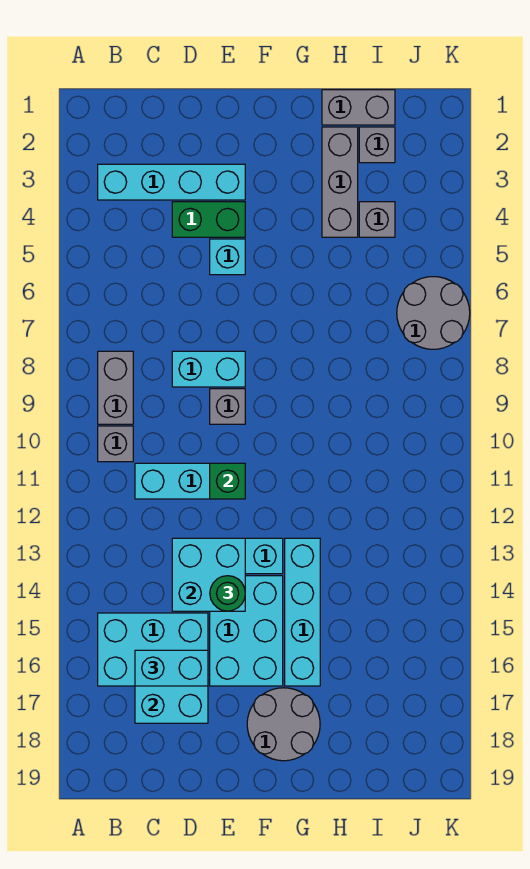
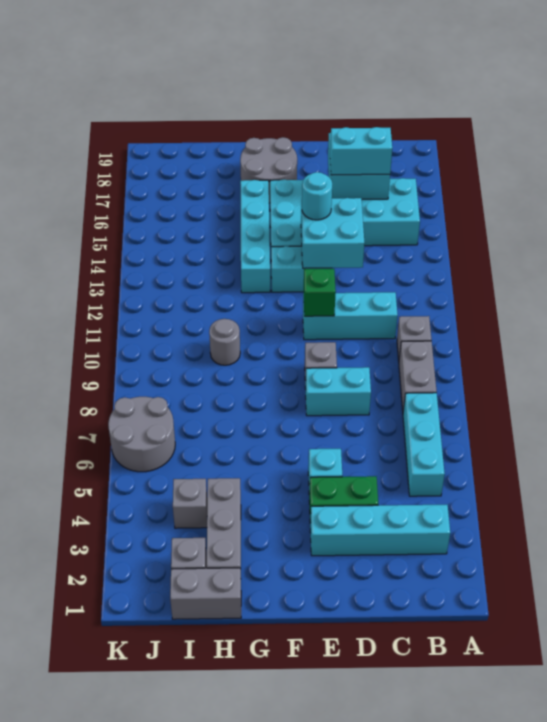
none -> cyan 1x3 brick [403,393,445,496]
green 1x1 round brick [210,576,245,611] -> cyan 1x1 round brick [302,172,332,220]
none -> grey 1x1 round brick [209,319,240,365]

